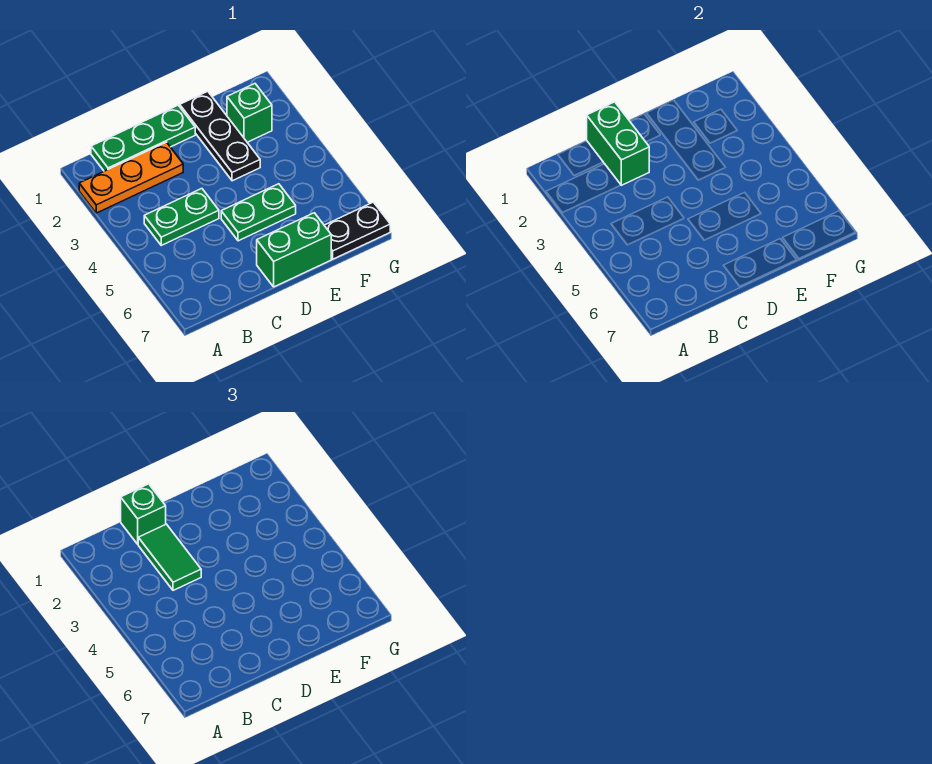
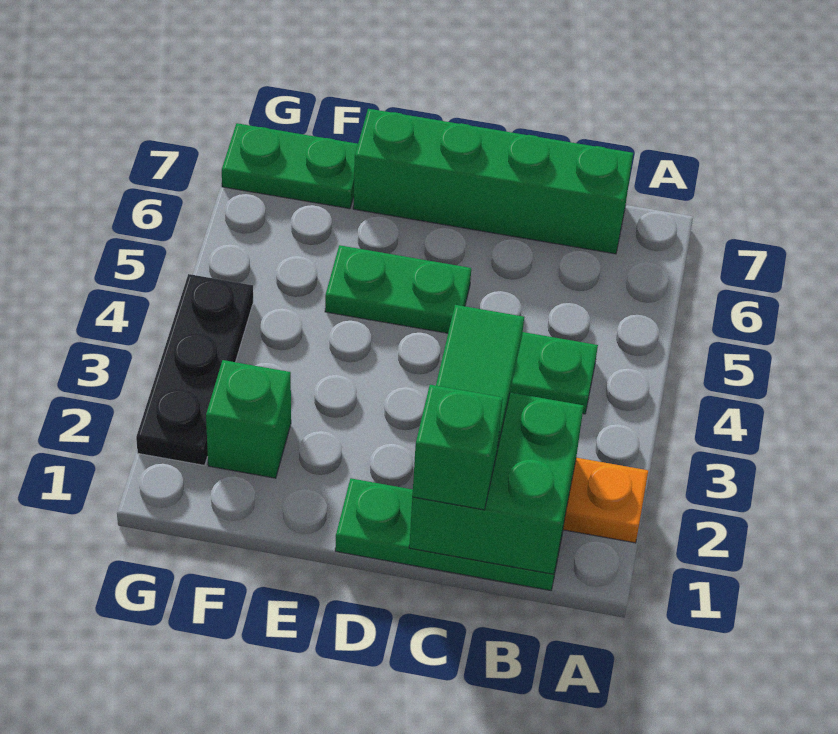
green 1x2 brick [587,102,649,185] -> green 2x2 brick [409,393,584,575]
green 1x2 brick [257,213,331,287] -> green 1x4 brick [353,109,633,254]
black 1x3 plate [180,91,260,181] -> black 1x3 plate moved to [136,274,253,465]
black 1x2 plate [324,202,390,259] -> green 1x2 plate [222,123,358,209]

